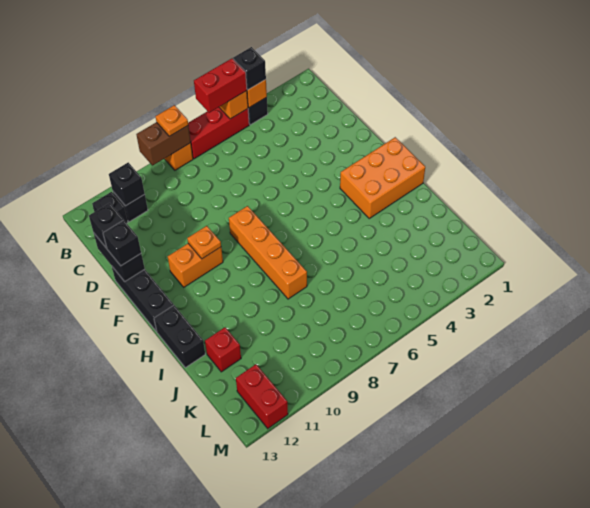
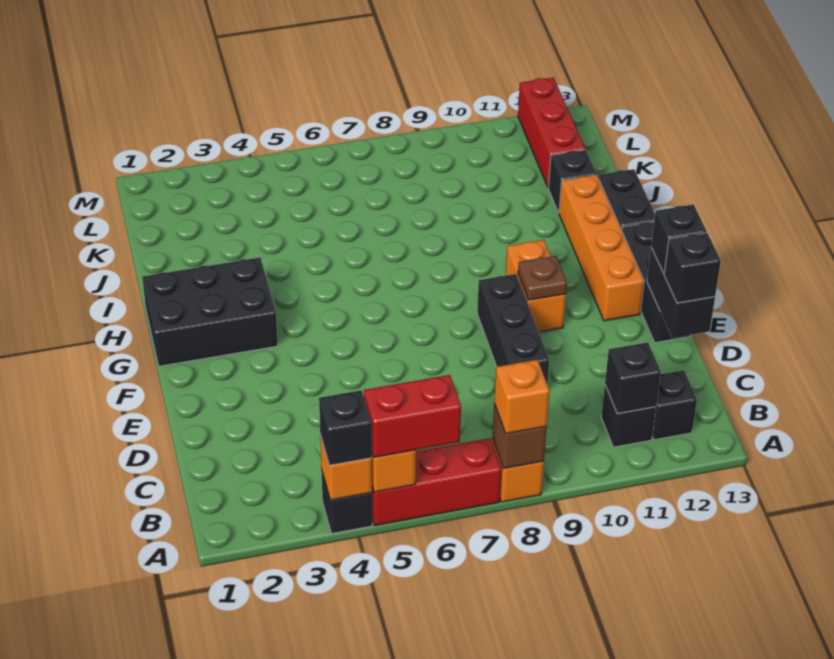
brown 1x2 brick [136,122,191,166] -> brown 1x1 brick [492,404,547,469]
orange 1x1 plate [156,105,188,136] -> orange 1x1 brick [494,360,550,434]
none -> black 1x3 brick [477,274,549,384]
orange 1x4 brick [229,206,307,299] -> orange 1x4 brick moved to [559,175,644,321]
orange 1x2 brick [168,244,223,287] -> orange 1x2 brick turned to [506,240,566,332]
orange 1x1 plate [187,226,221,259] -> brown 1x1 plate [518,256,567,300]
orange 2x3 brick [340,137,425,218] -> black 2x3 brick [142,257,278,366]
red 1x1 brick [205,327,241,372] -> black 1x1 brick [548,150,597,213]
red 1x2 brick [236,364,288,429] -> red 1x3 brick [518,78,585,187]

